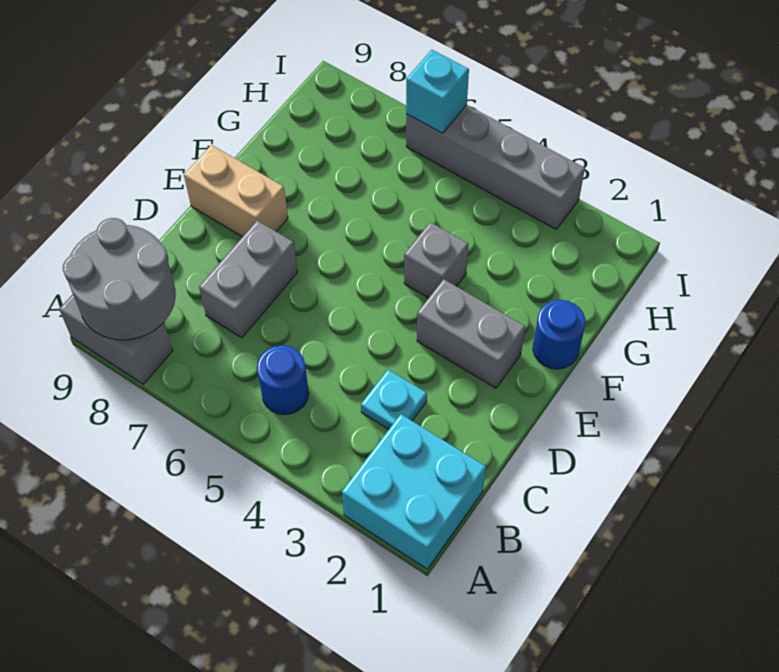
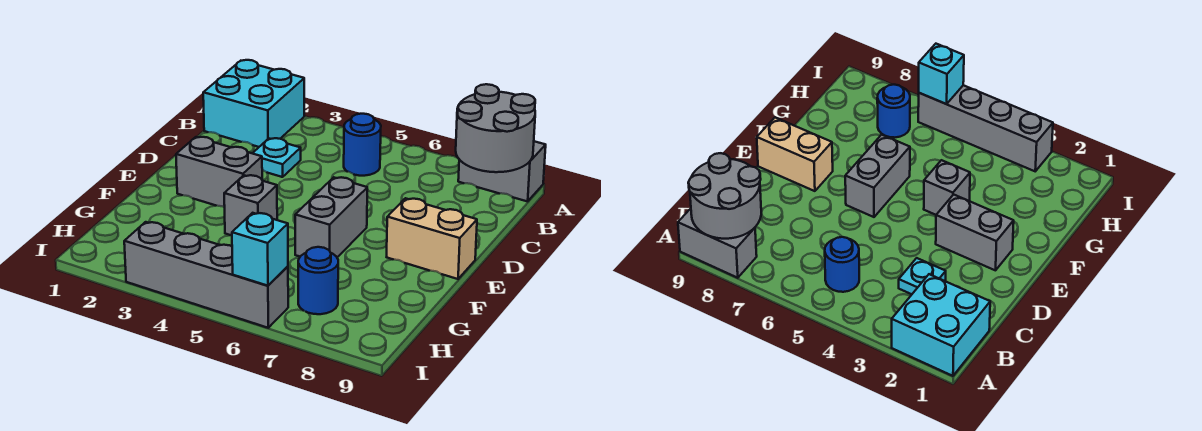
grey 1x2 brick [199,221,298,338] -> grey 1x2 brick moved to [295,177,367,257]
blue 1x1 round brick [533,300,585,369] -> blue 1x1 round brick moved to [298,247,338,314]

